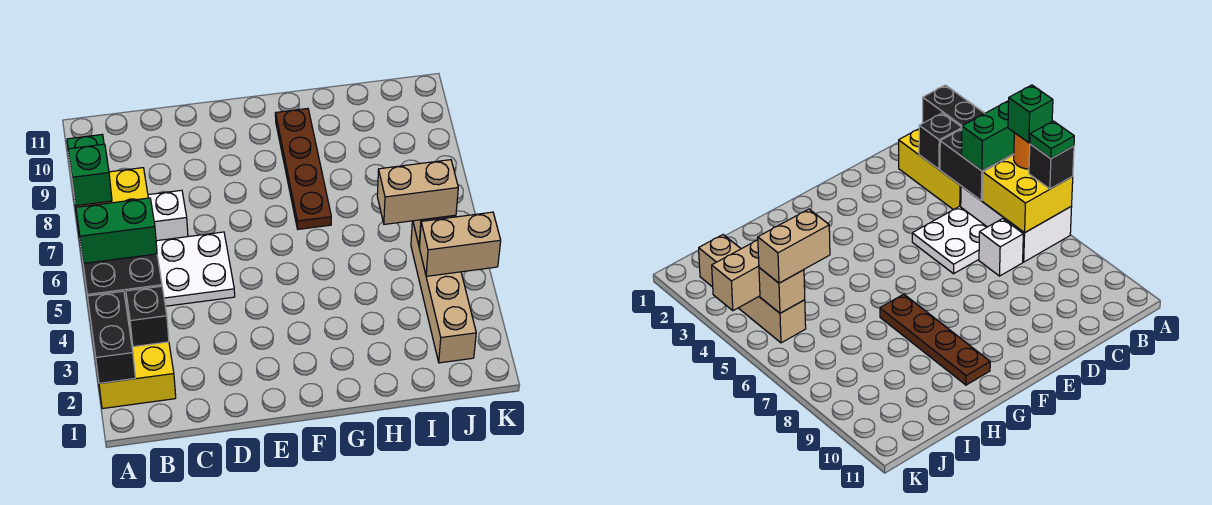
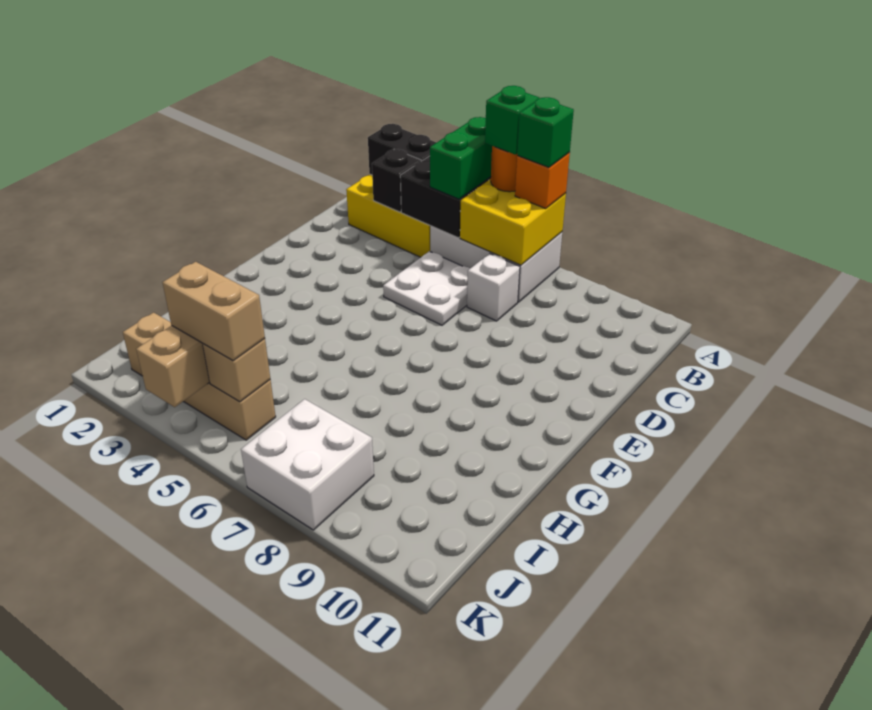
black 1x1 brick [1029,144,1074,189] -> orange 1x1 brick [515,152,570,208]
green 1x1 plate [67,135,104,149] -> green 1x1 brick [517,97,574,167]
brown 1x4 plate [275,109,331,229] -> none
tan 1x2 brick [377,160,458,224] -> tan 1x2 brick turned to [162,262,265,361]
none -> white 2x2 brick [241,399,374,530]

